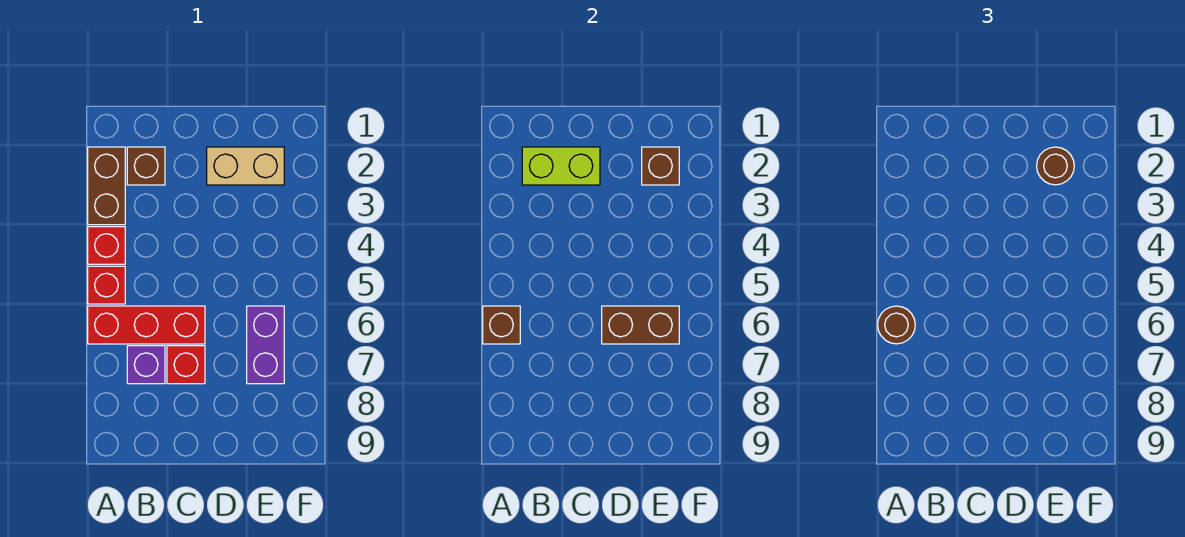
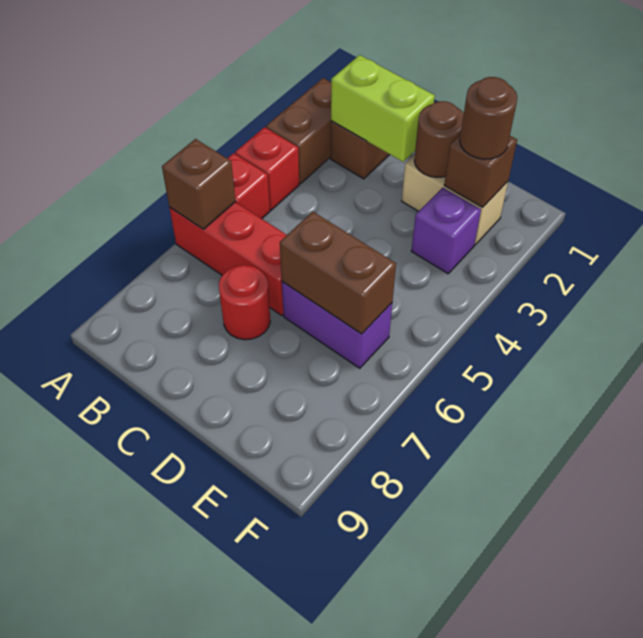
brown 1x1 round brick [878,306,915,344] -> brown 1x1 round brick moved to [414,101,464,178]
purple 1x1 brick [127,346,165,384] -> purple 1x1 brick moved to [411,188,481,274]
red 1x1 brick [167,346,205,384] -> red 1x1 round brick [219,265,270,340]
purple 1x2 brick [247,306,284,384] -> purple 1x2 brick turned to [282,282,392,368]

